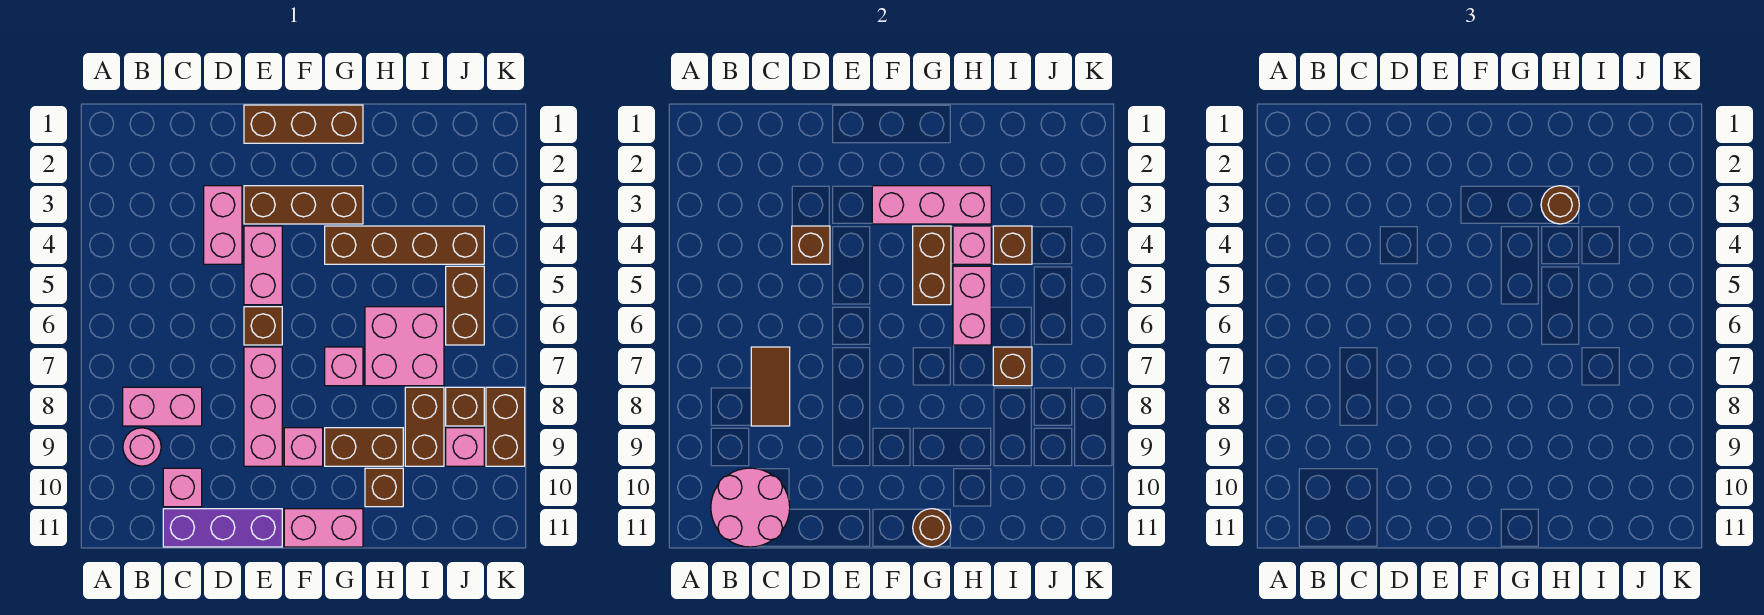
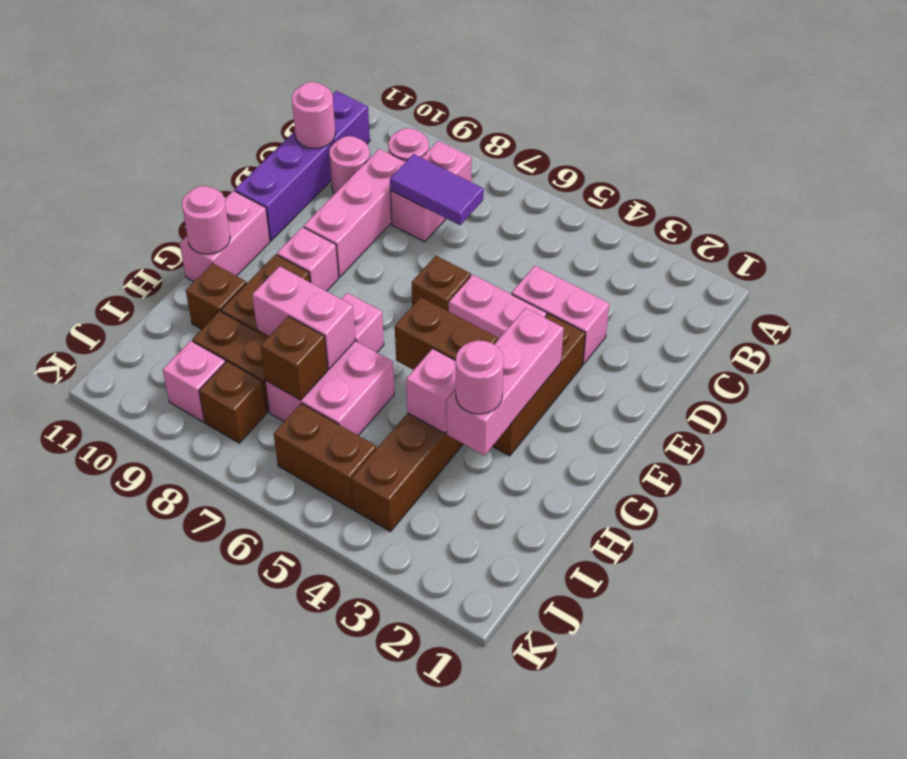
pink 2x2 round brick [711,468,790,547] -> pink 1x1 round brick [292,82,335,149]
brown 1x2 tile [751,347,790,426] -> purple 1x2 tile [390,154,484,225]
pink 1x1 brick [163,468,202,507] -> pink 1x1 round brick [329,136,370,194]
purple 1x3 brick [163,509,282,547] -> purple 1x4 brick [235,91,370,241]
brown 1x1 brick [792,226,830,264] -> none
brown 1x3 brick [244,105,363,143] -> none
pink 1x3 brick [244,347,282,466] -> pink 1x3 brick turned to [304,149,405,277]
brown 1x1 round brick [913,509,951,547] -> pink 1x1 round brick [182,186,230,254]
brown 1x1 round brick [1541,186,1579,224] -> pink 1x1 round brick [456,341,504,414]
pink 1x2 brick [953,266,991,345] -> pink 1x2 brick moved to [252,266,355,369]
brown 1x1 brick [993,226,1032,264] -> none
brown 1x2 brick [486,387,525,466] -> none

